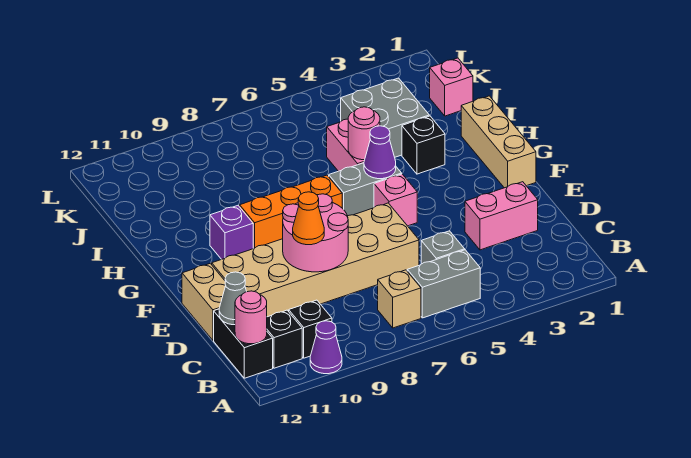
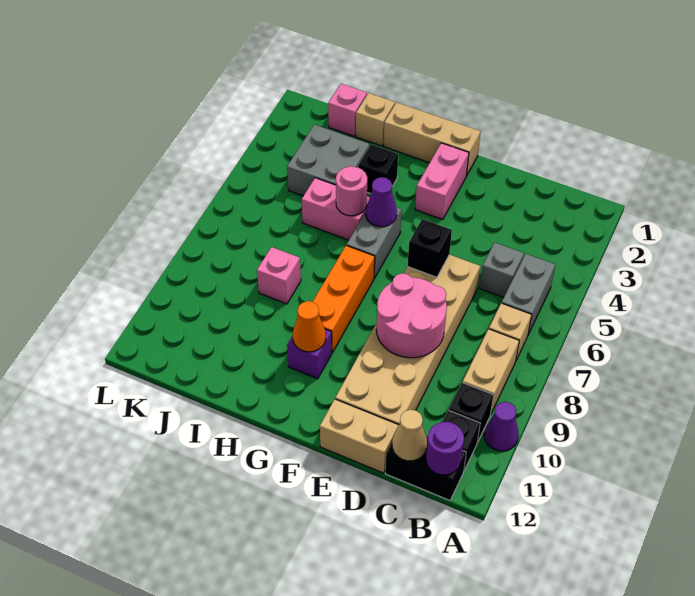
none -> tan 1x2 brick [463,329,519,415]
pink 1x1 round brick [235,291,267,344] -> purple 1x1 round brick [426,422,464,475]
grey 1x1 cone [219,272,247,325] -> tan 1x1 cone [392,410,427,461]
pink 1x2 brick [465,182,538,250] -> pink 1x2 brick moved to [415,143,469,220]
orange 1x1 cone [293,192,324,245] -> orange 1x1 cone moved to [293,301,326,352]
none -> black 1x1 brick [408,219,452,277]
pink 1x1 brick [374,174,417,226] -> pink 1x1 brick moved to [257,247,301,304]
none -> tan 1x1 brick [356,93,395,146]

